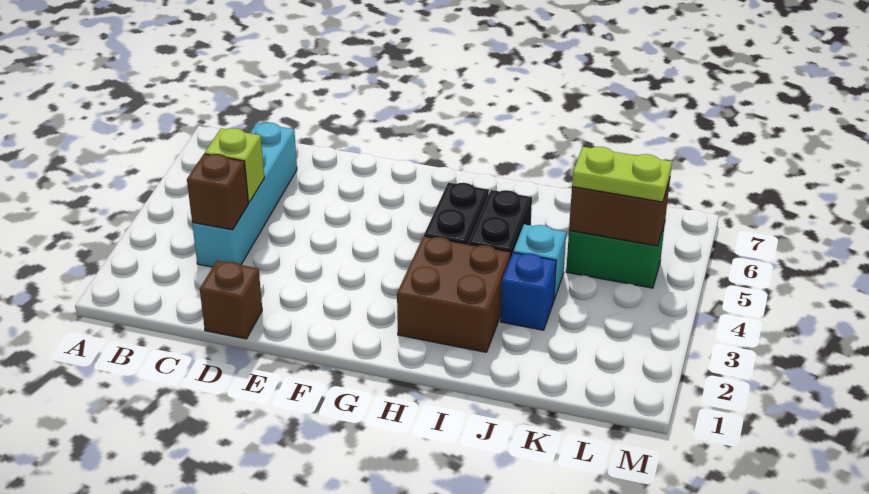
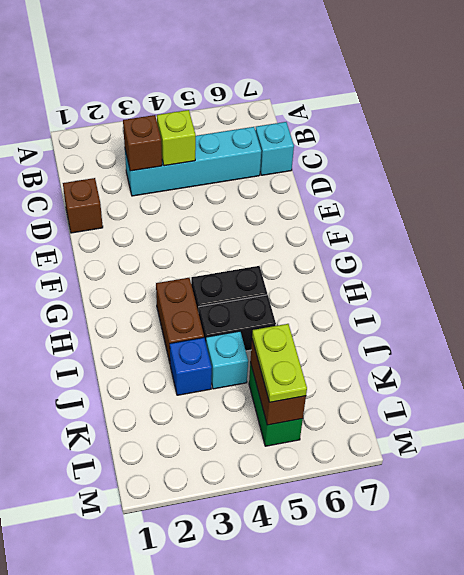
none -> cyan 1x1 brick [255,122,294,175]
brown 2x2 brick [397,236,511,352] -> brown 1x2 brick [156,278,204,362]

